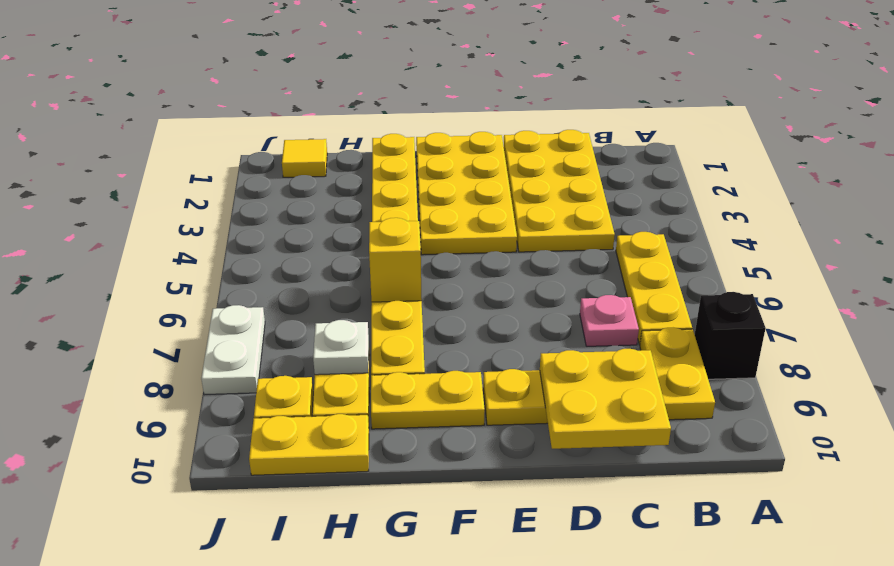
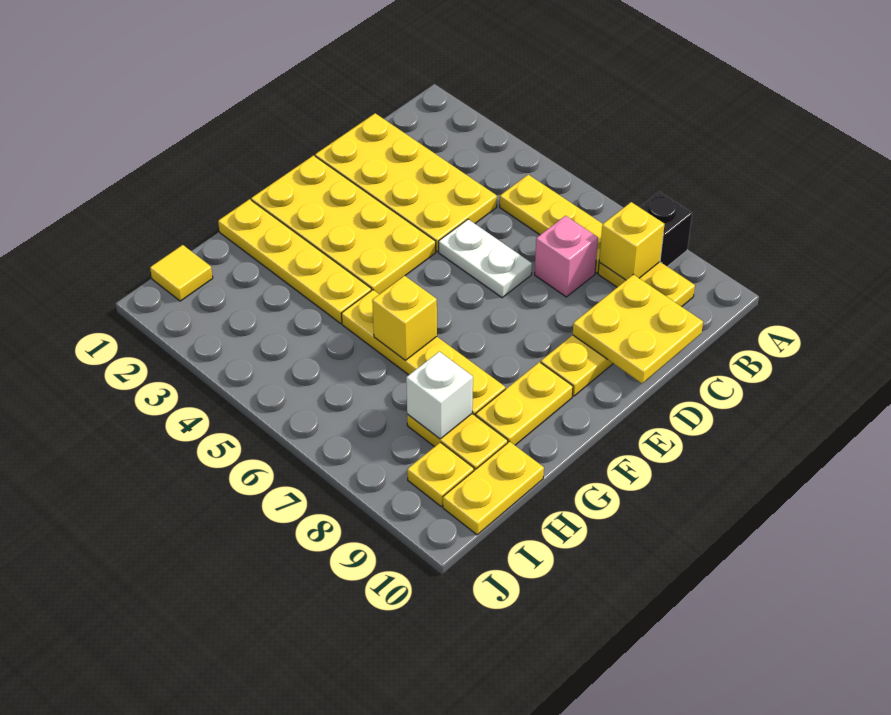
none -> yellow 1x1 brick [599,202,665,280]
pink 1x1 plate [580,295,639,346] -> pink 1x1 brick [535,216,598,297]
white 1x1 plate [313,320,369,375] -> white 1x1 brick [406,352,473,439]
white 1x2 plate [201,305,265,395] -> white 1x2 plate moved to [439,219,532,298]

